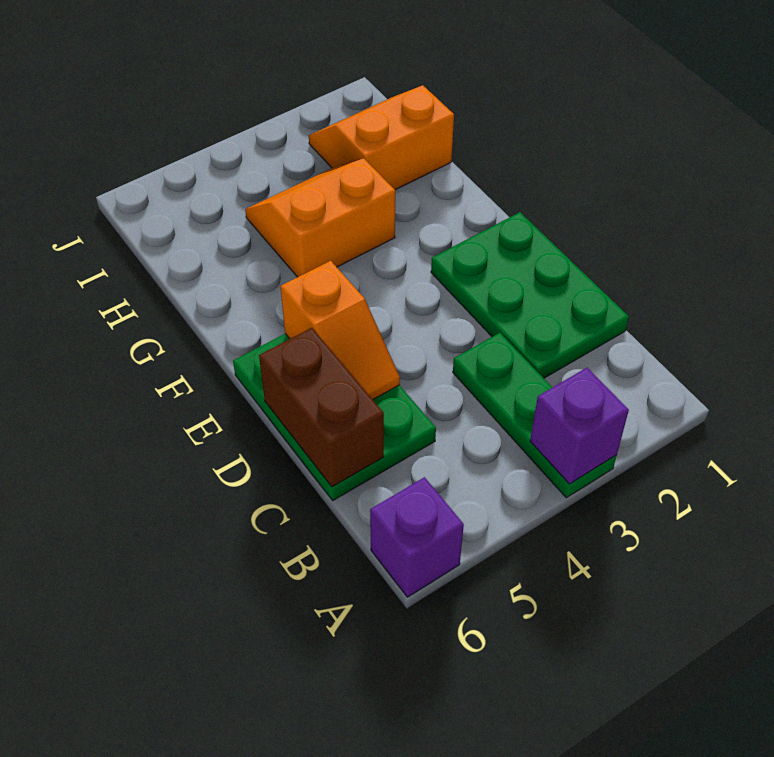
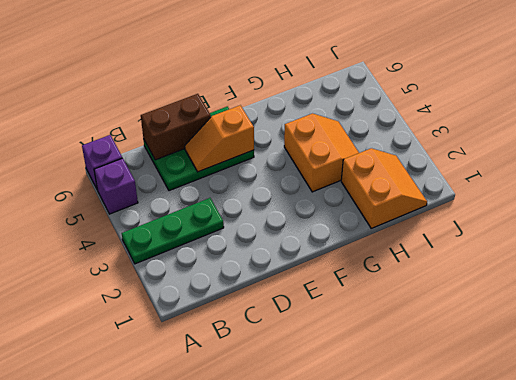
purple 1x1 brick [530,368,629,484] -> purple 1x1 brick moved to [94,158,138,214]
green 2x3 plate [431,212,629,378] -> none

